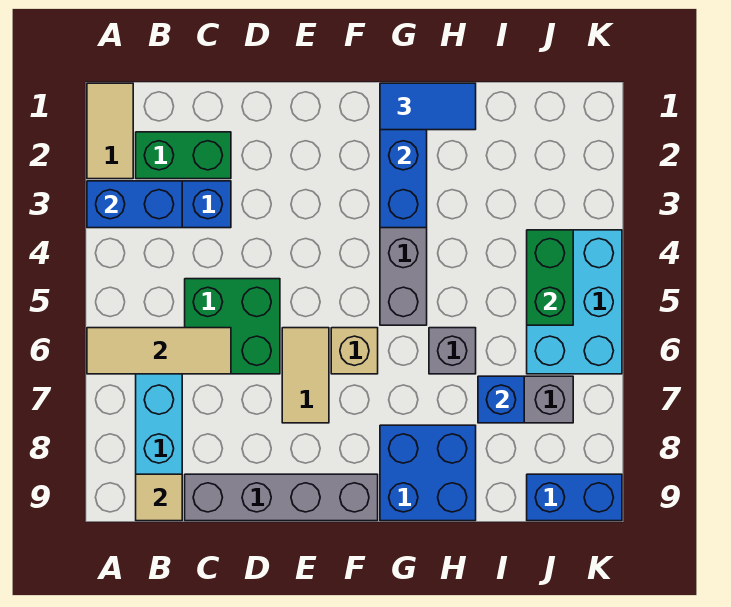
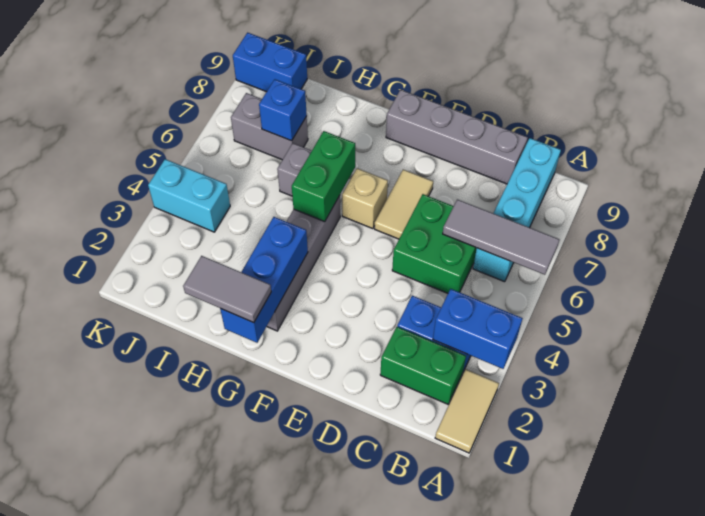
tan 1x3 tile [87,328,231,374] -> grey 1x3 tile [443,199,559,275]
tan 1x1 tile [136,474,182,521] -> none
blue 1x2 tile [380,83,476,130] -> grey 1x2 tile [183,256,271,323]
blue 2x2 brick [380,425,476,521] -> none
cyan 2x3 brick [527,230,622,374] -> cyan 1x2 brick [148,159,230,232]
green 1x2 brick [527,230,573,325] -> green 1x2 brick moved to [292,131,355,222]

